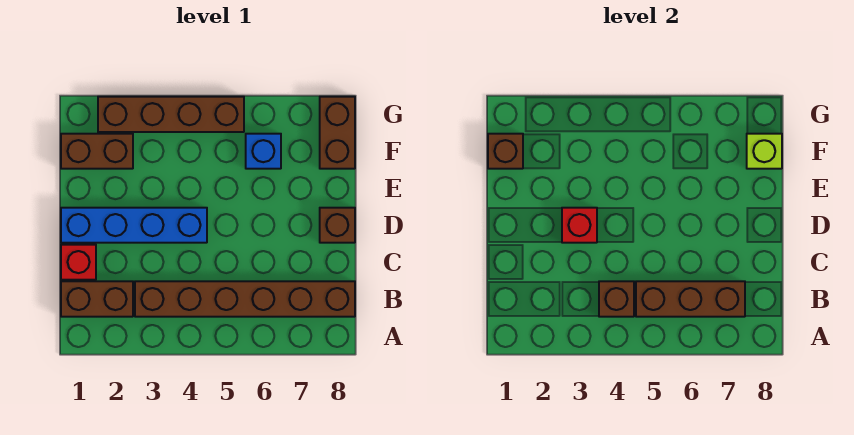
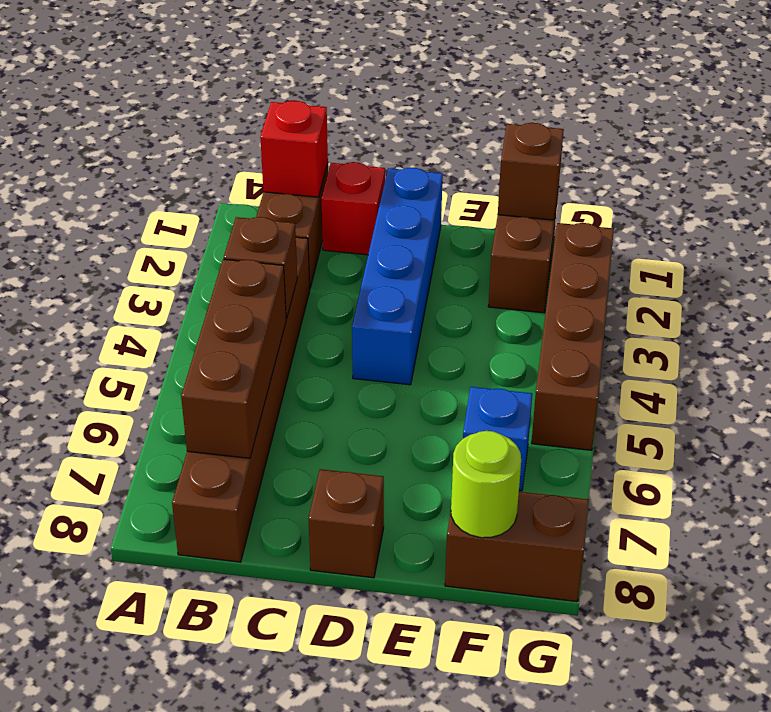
red 1x1 brick [562,208,597,243] -> red 1x1 brick moved to [260,101,328,197]
lime 1x1 brick [747,134,782,169] -> lime 1x1 round brick [451,431,521,538]

